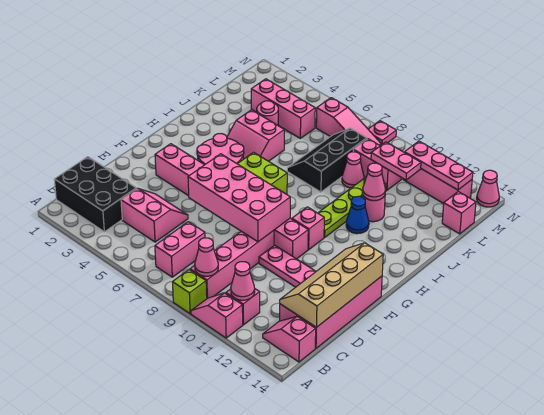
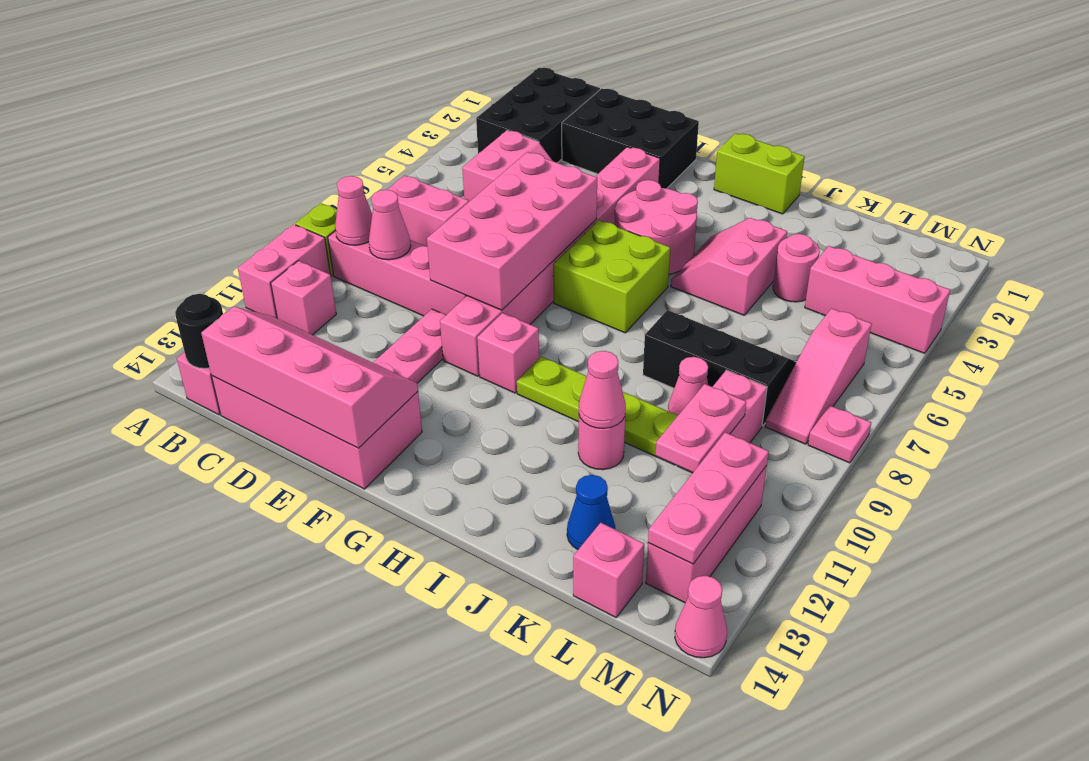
pink 1x2 slope [191,293,243,338] -> pink 1x2 brick [238,224,330,318]
pink 1x1 cone [231,262,255,300] -> pink 1x1 cone moved to [369,190,411,260]
none -> black 1x1 round brick [175,294,223,368]
tan 2x4 slope [280,243,383,328] -> pink 2x4 slope [201,307,418,448]
none -> black 2x3 brick [562,89,699,189]
none -> lime 1x2 brick [714,133,805,214]
blue 1x1 cone [346,196,369,234] -> blue 1x1 cone moved to [567,475,615,550]
pink 1x3 brick [251,79,315,138] -> pink 1x3 brick turned to [805,246,950,353]

